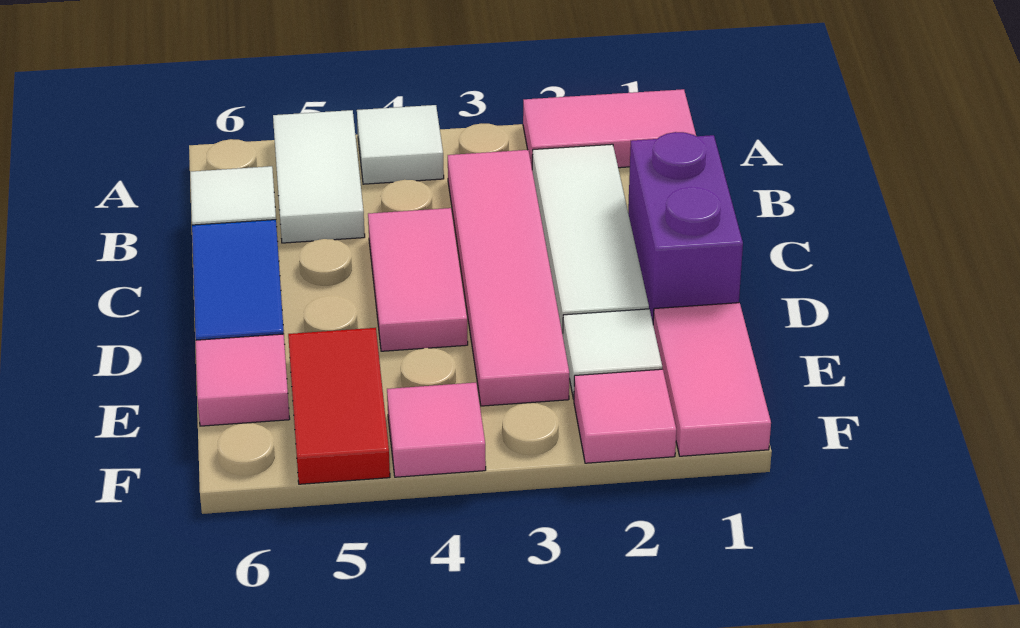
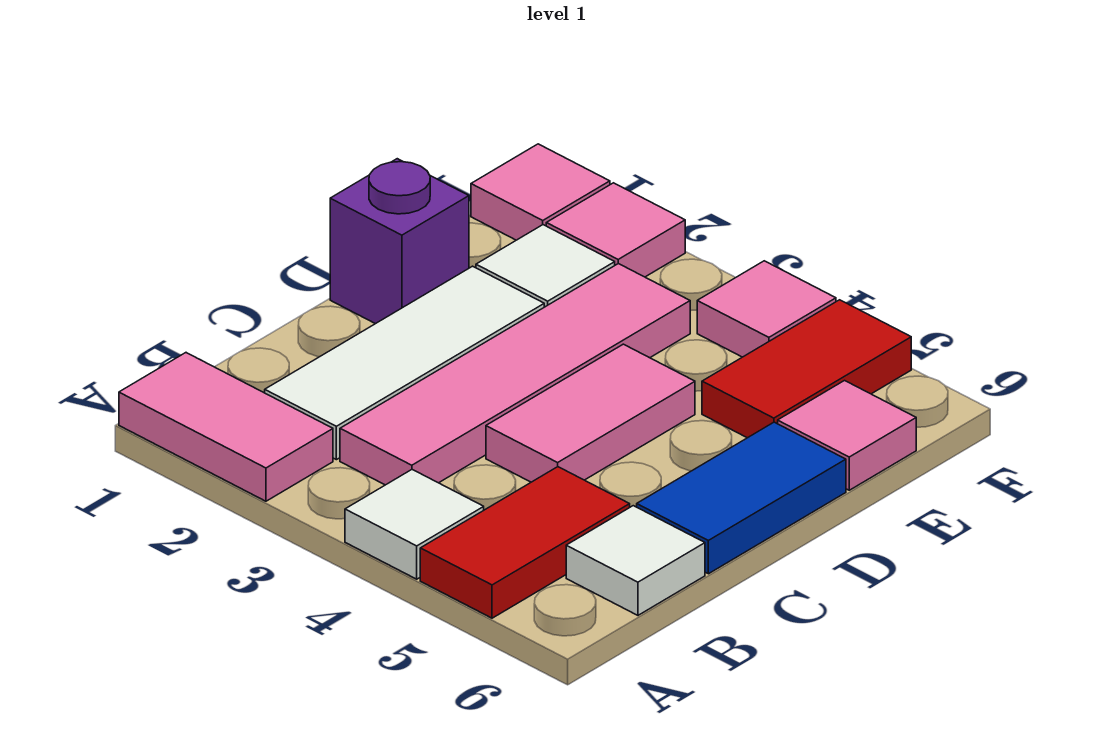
white 1x2 tile [273,110,365,243] -> red 1x2 tile [420,467,630,618]
purple 1x2 brick [628,132,743,322] -> purple 1x1 brick [330,159,469,324]
pink 1x2 tile [653,303,771,456] -> pink 1x1 tile [471,144,610,240]

